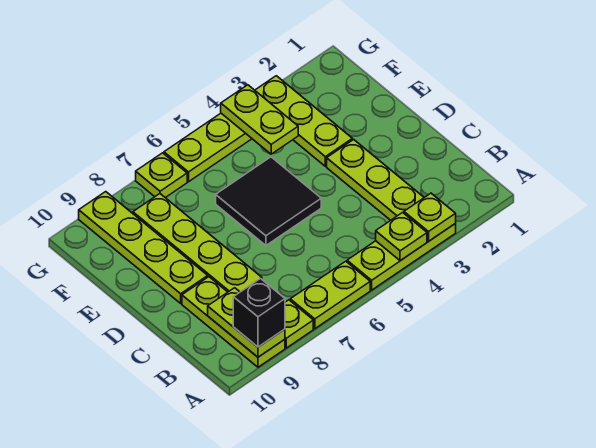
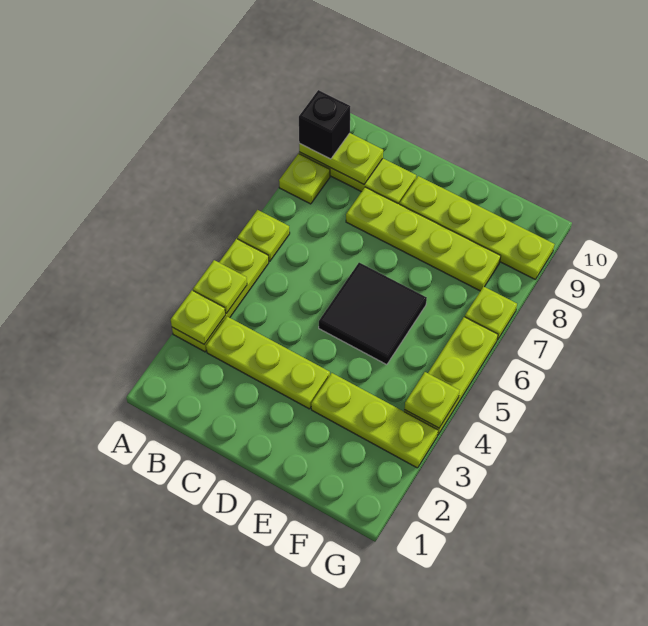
lime 1x2 plate [290,261,370,329] -> lime 1x1 plate [237,210,290,261]
lime 1x2 plate [221,85,298,154] -> lime 1x1 plate [404,372,460,428]

